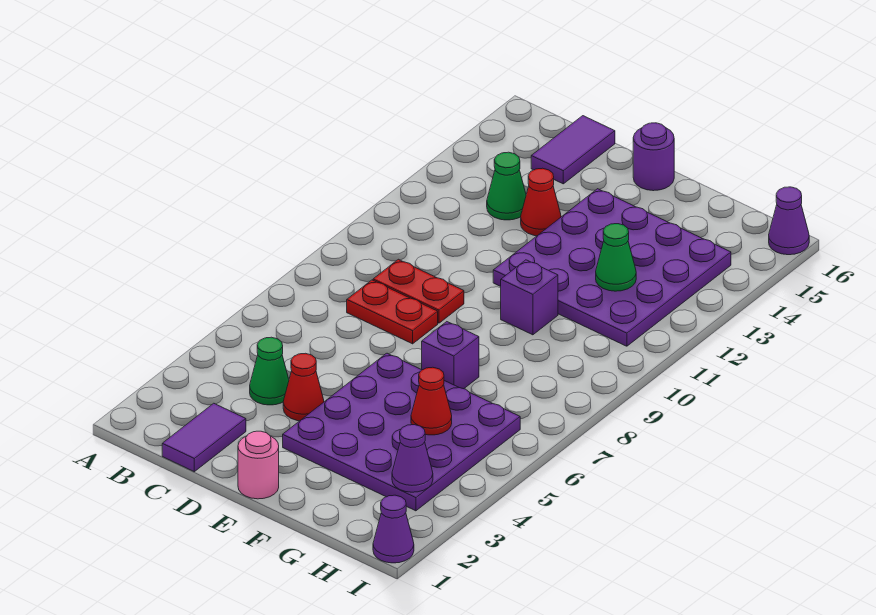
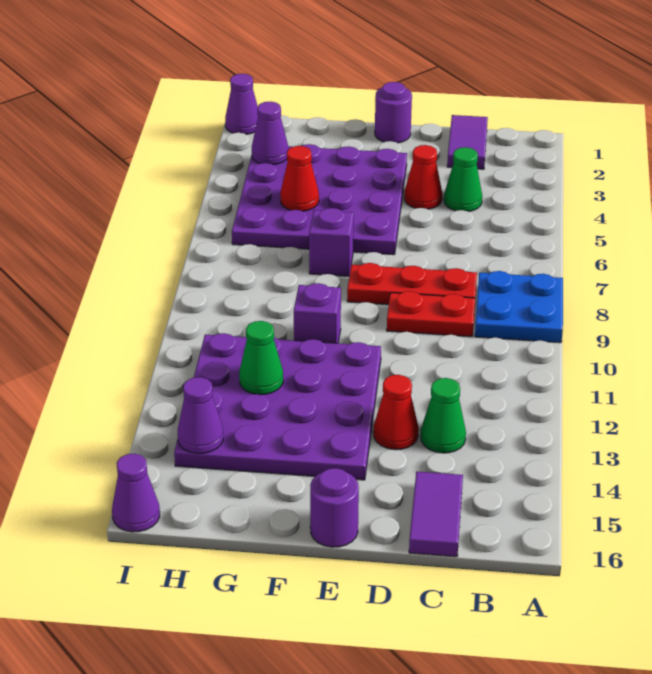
none -> blue 2x2 plate [475,271,563,343]
red 1x2 plate [347,280,438,344] -> red 1x3 plate [347,263,477,305]
pink 1x1 round brick [238,431,279,499] -> purple 1x1 round brick [375,82,412,143]
none -> purple 1x1 cone [178,377,223,453]

